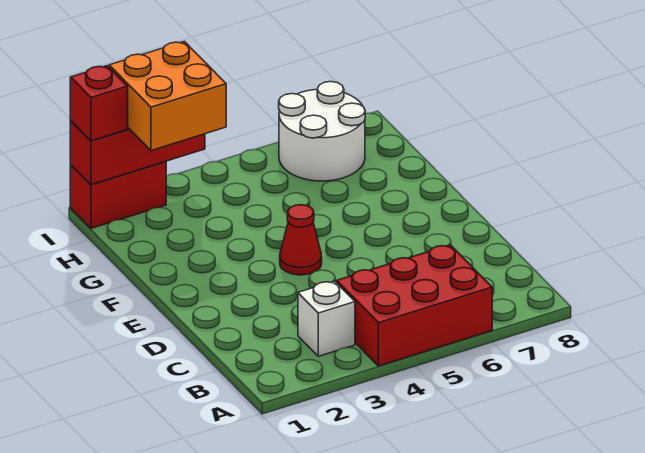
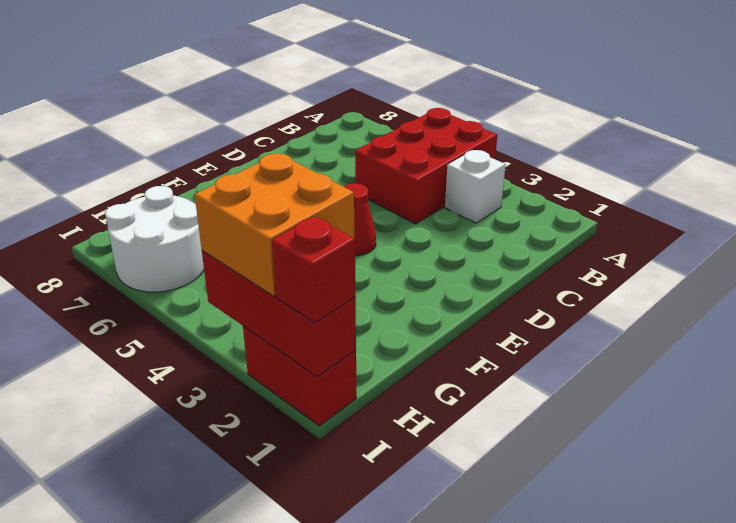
red 2x3 brick [336,245,492,366] -> red 2x3 brick turned to [355,108,497,224]

